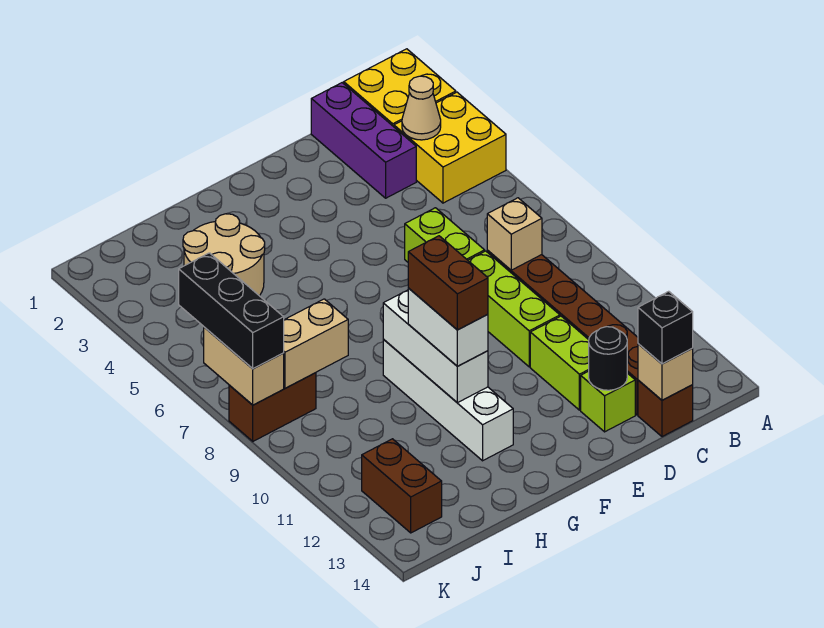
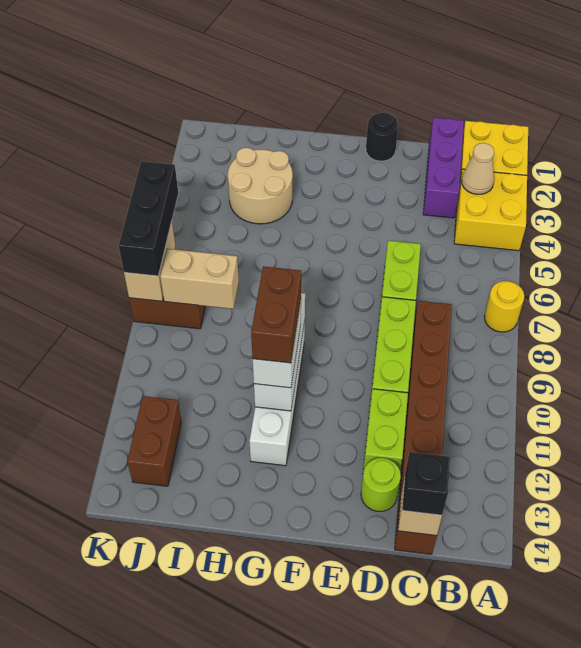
none -> yellow 1x1 round brick [484,281,524,332]
tan 1x1 brick [487,198,542,270] -> none
lime 1x1 brick [581,371,635,432] -> lime 1x1 round brick [361,458,401,511]
black 1x1 round brick [589,327,627,390] -> black 1x1 round brick moved to [366,112,398,161]

